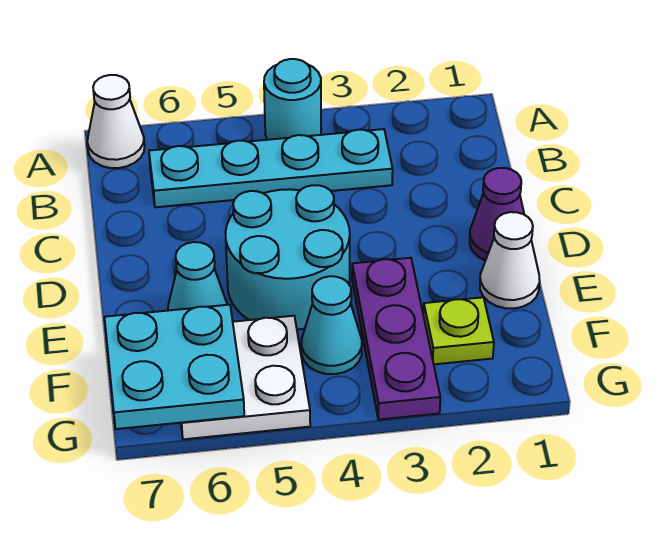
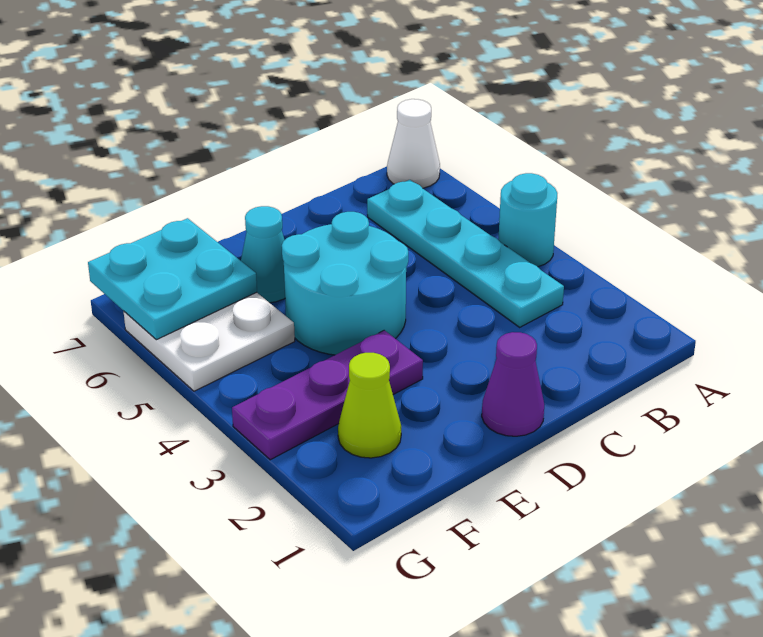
white 1x1 cone [480,212,540,308] -> none
lime 1x1 plate [423,297,494,364] -> lime 1x1 cone [338,353,401,458]
cyan 1x1 cone [301,276,362,374] -> none

